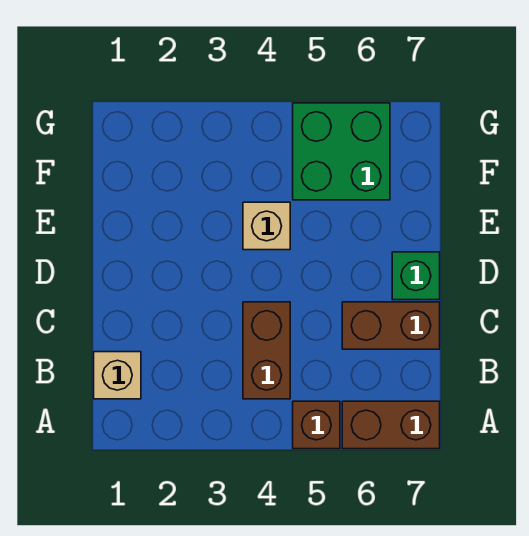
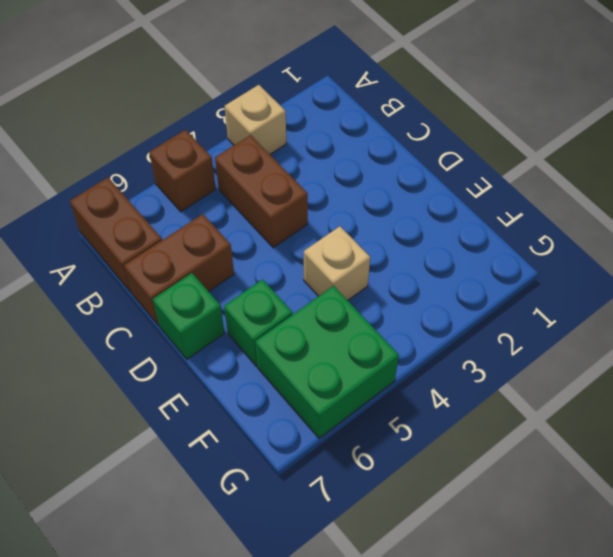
brown 1x2 brick [342,401,440,449] -> brown 1x2 brick turned to [70,177,162,292]
tan 1x1 brick [94,352,141,399] -> tan 1x1 brick moved to [225,85,286,154]
none -> green 1x1 brick [224,279,293,366]

